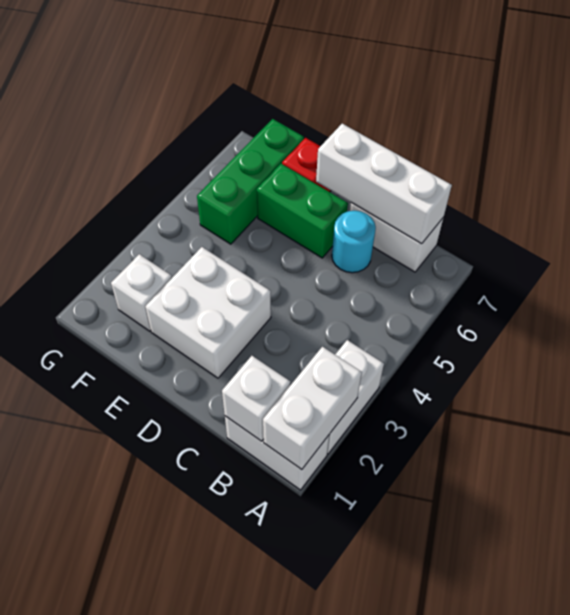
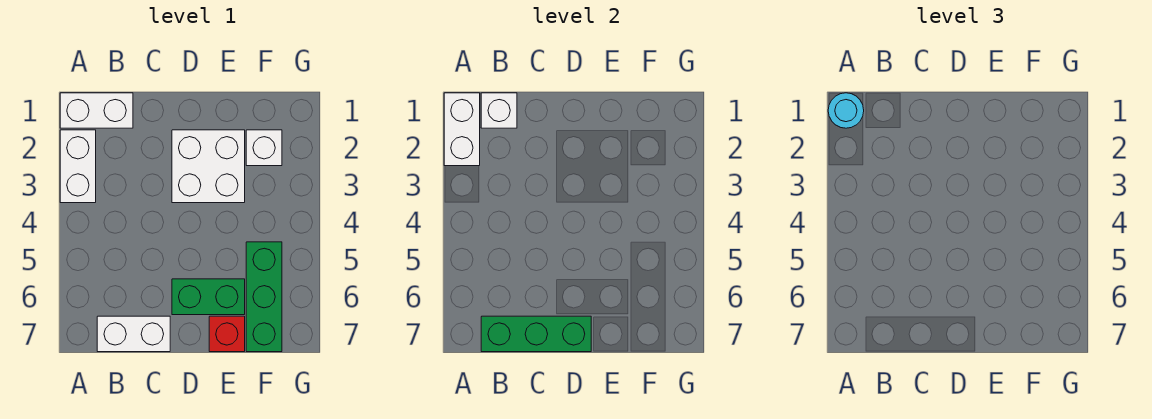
white 1x3 brick [316,124,452,244] -> green 1x3 brick [481,316,591,352]
cyan 1x1 round brick [332,211,376,273] -> cyan 1x1 round brick moved to [828,93,864,128]

